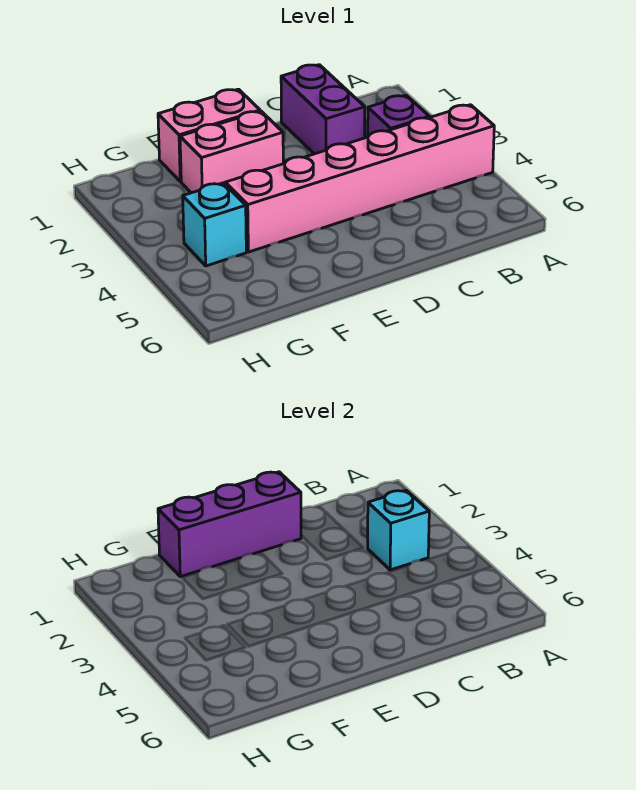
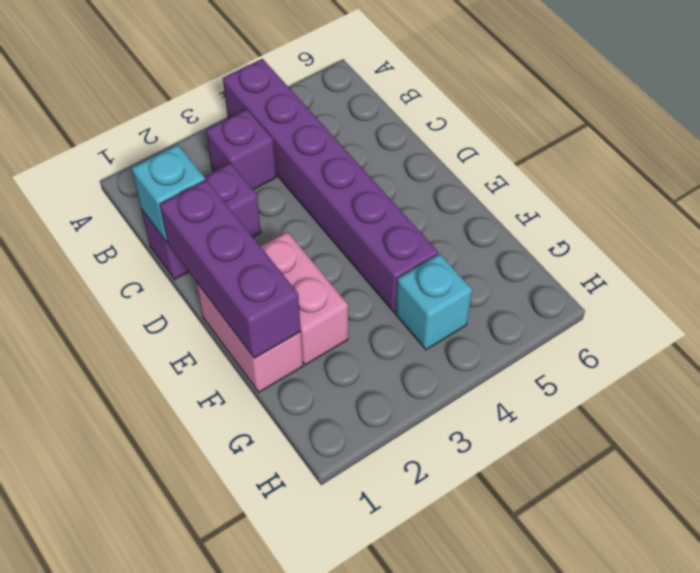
pink 1x6 brick [226,105,494,252] -> purple 1x6 brick [223,59,438,312]
cyan 1x1 brick [368,491,429,570] -> cyan 1x1 brick moved to [132,145,205,242]

